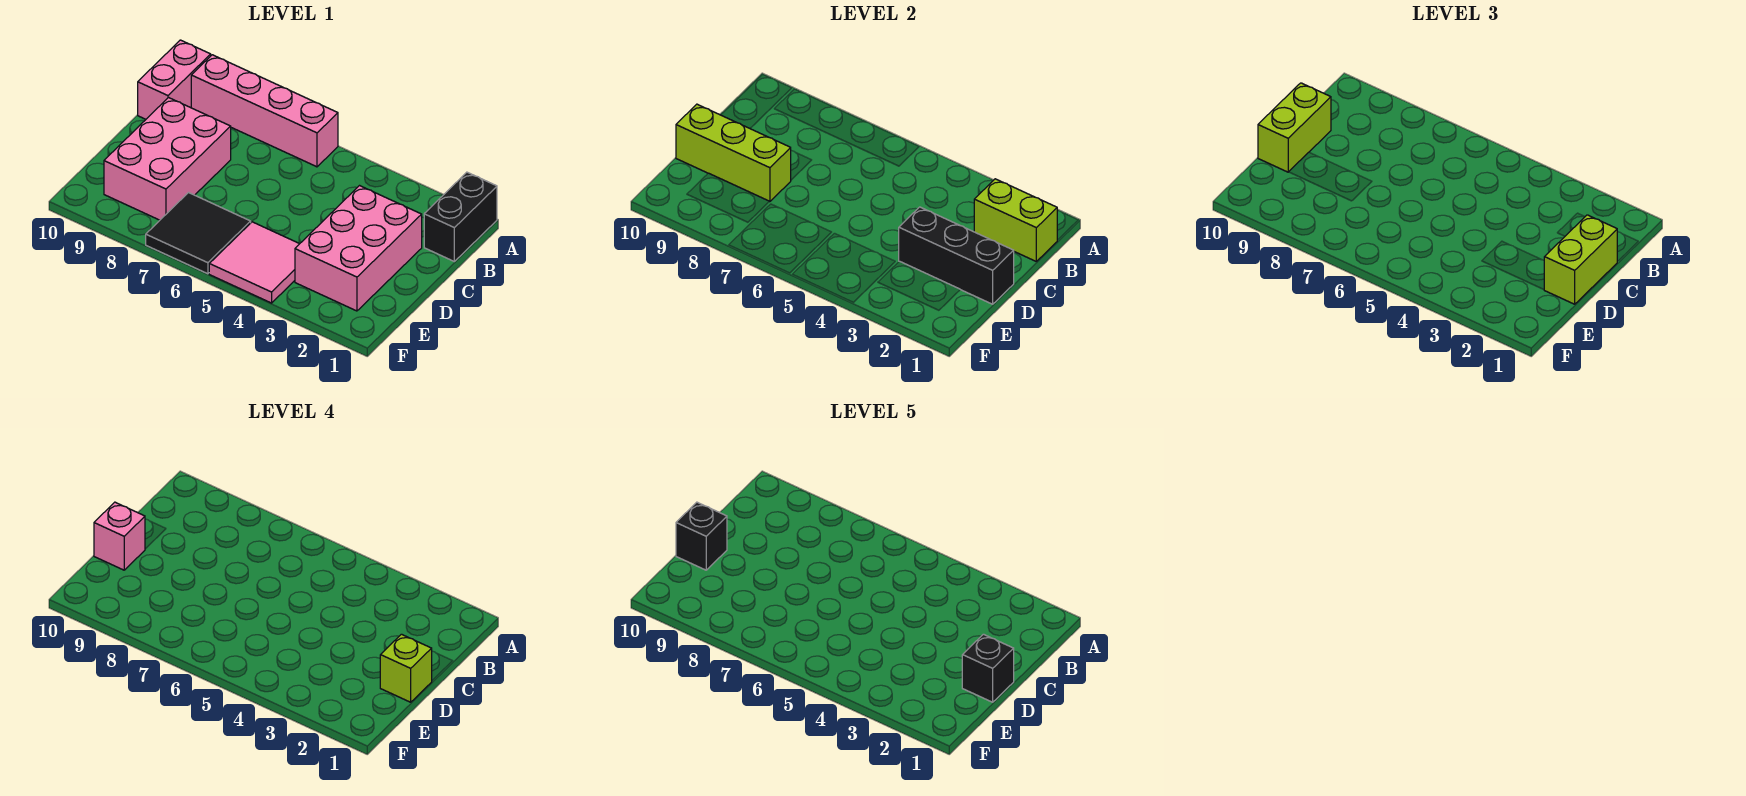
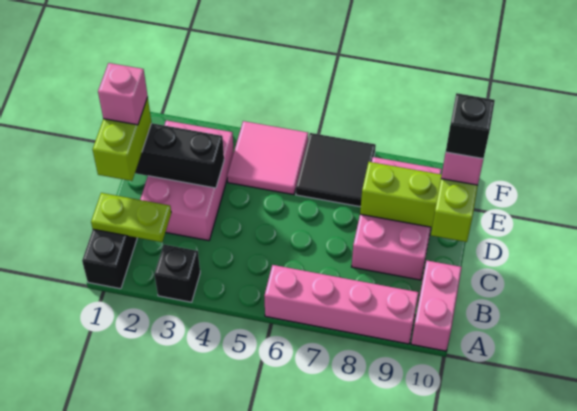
lime 1x2 brick [974,179,1057,261] -> lime 1x2 plate [91,193,171,242]
lime 1x1 brick [380,634,432,702] -> pink 1x1 brick [98,63,148,125]
black 1x1 brick [962,634,1014,702] -> black 1x1 brick moved to [154,245,200,302]

